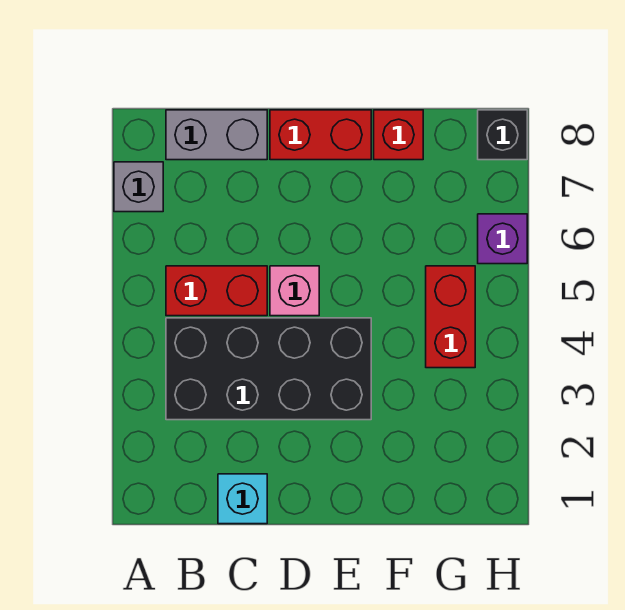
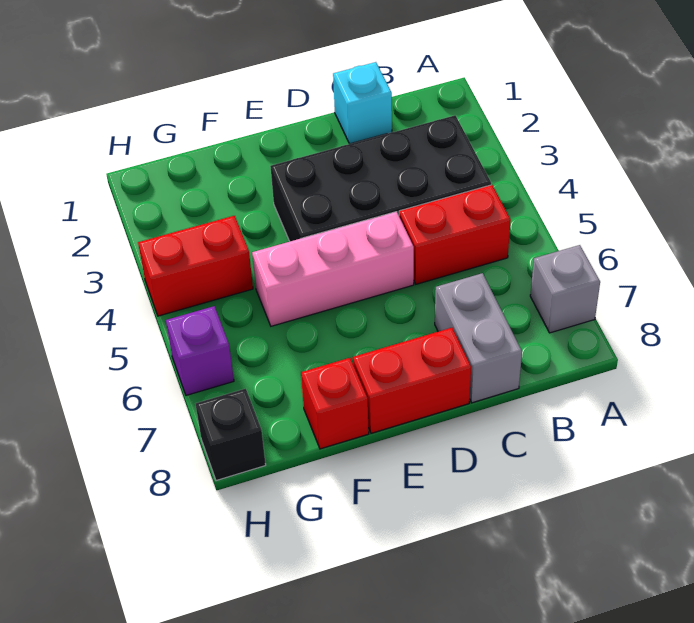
grey 1x2 brick [166,110,267,160] -> grey 1x2 brick turned to [435,273,522,403]
pink 1x1 brick [270,266,319,316] -> pink 1x3 brick [252,212,414,326]
red 1x2 brick [426,266,475,368] -> red 1x2 brick turned to [138,216,253,316]

